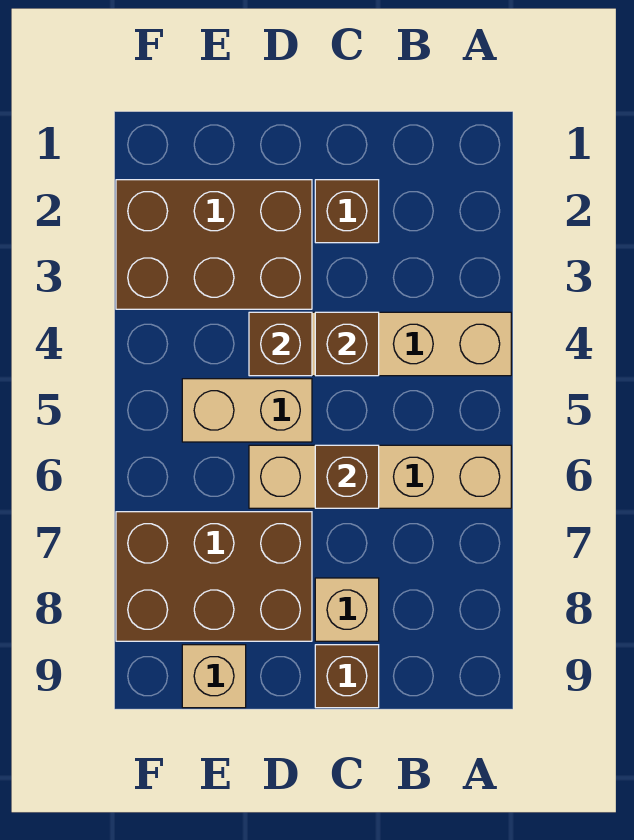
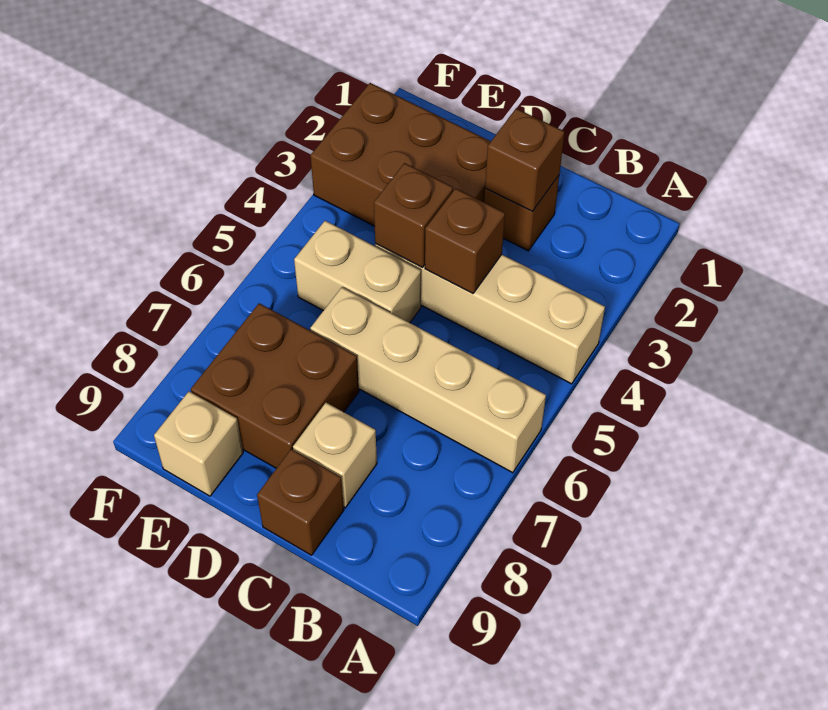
brown 1x1 brick [315,445,379,508] -> brown 1x1 brick moved to [485,109,565,212]
brown 2x3 brick [116,512,312,641] -> brown 2x2 brick [191,303,359,468]

